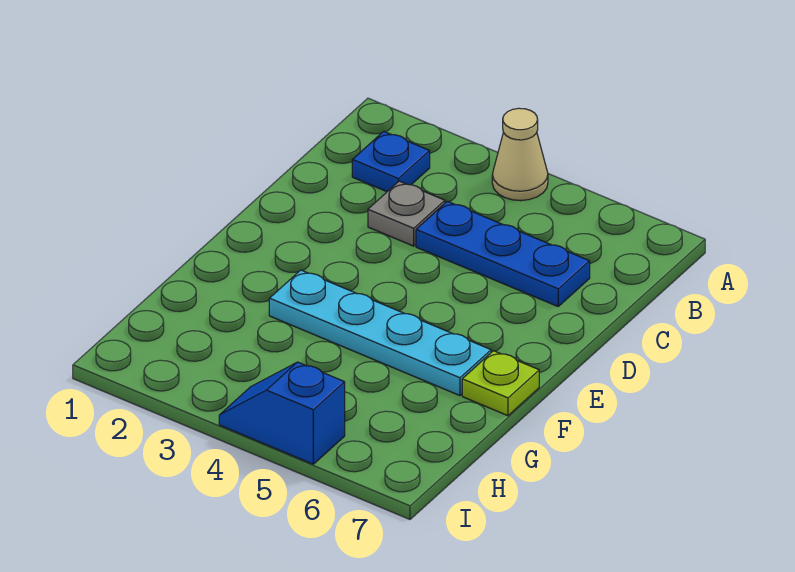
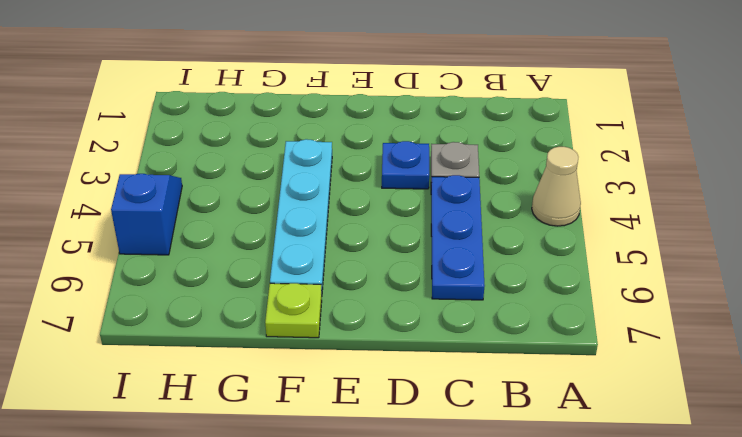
blue 1x1 plate [352,131,430,192] -> blue 1x1 plate moved to [382,141,429,189]

